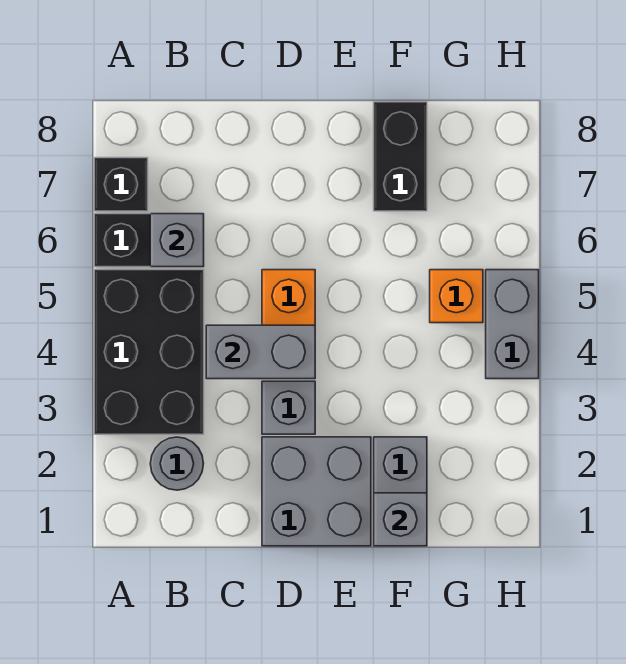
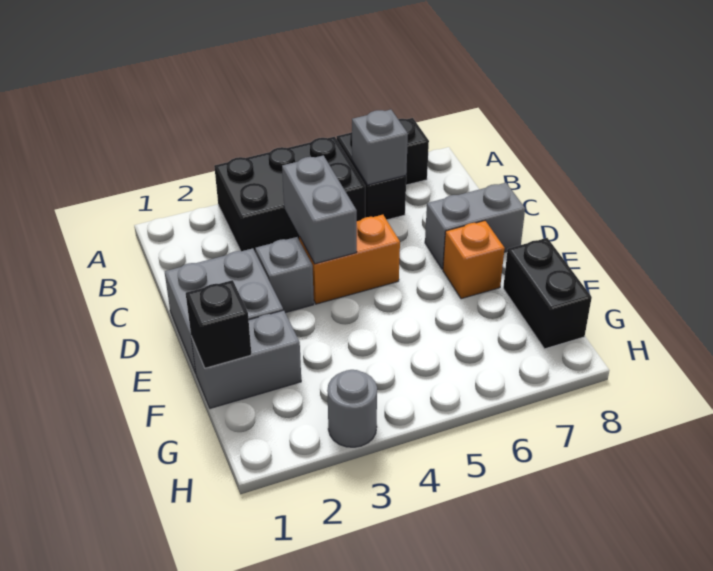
grey 1x1 round brick [150,437,204,490] -> grey 1x1 round brick moved to [327,370,377,447]
grey 1x1 brick [374,493,427,546] -> black 1x1 brick [186,280,251,368]
black 1x2 brick [374,102,427,211] -> black 1x2 brick turned to [503,238,592,349]
orange 1x1 brick [430,270,483,323] -> orange 1x1 brick moved to [443,221,505,299]
grey 1x2 brick [486,270,539,379] -> grey 1x2 brick moved to [425,183,525,269]

